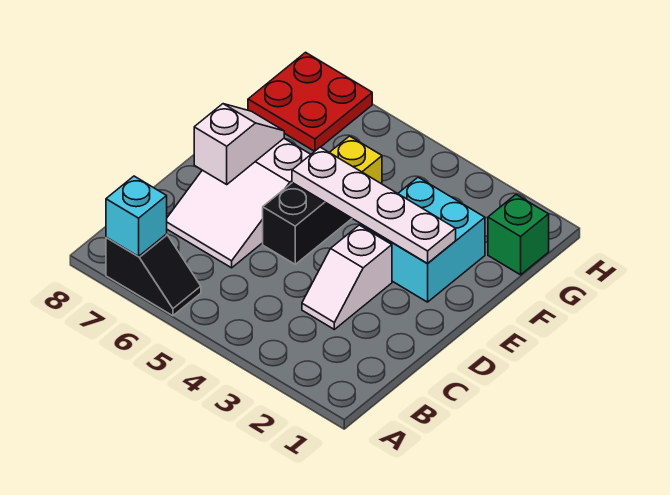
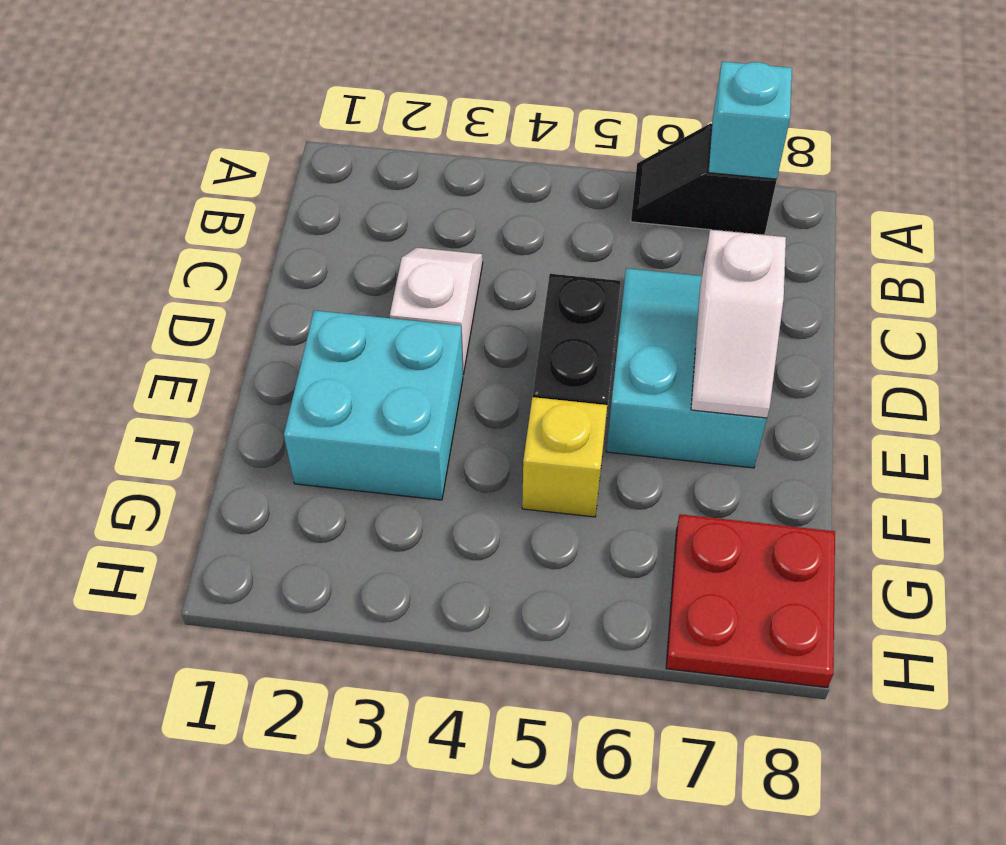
white 2x3 slope [167,139,311,268] -> cyan 2x3 slope [606,268,767,468]
white 1x4 plate [292,147,456,264] -> none
green 1x1 brick [488,195,549,275] -> none

